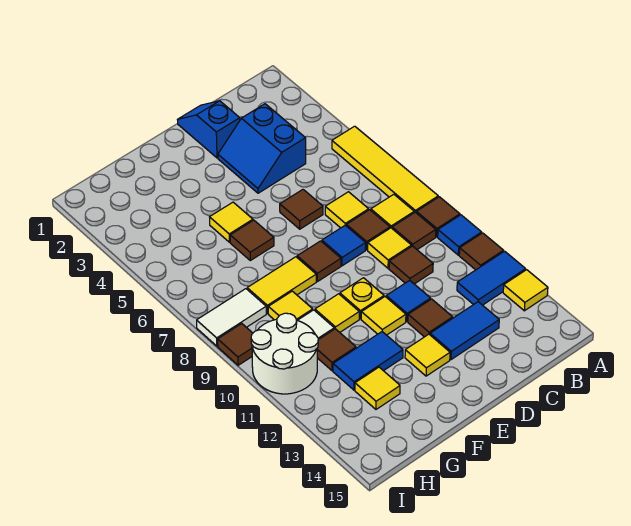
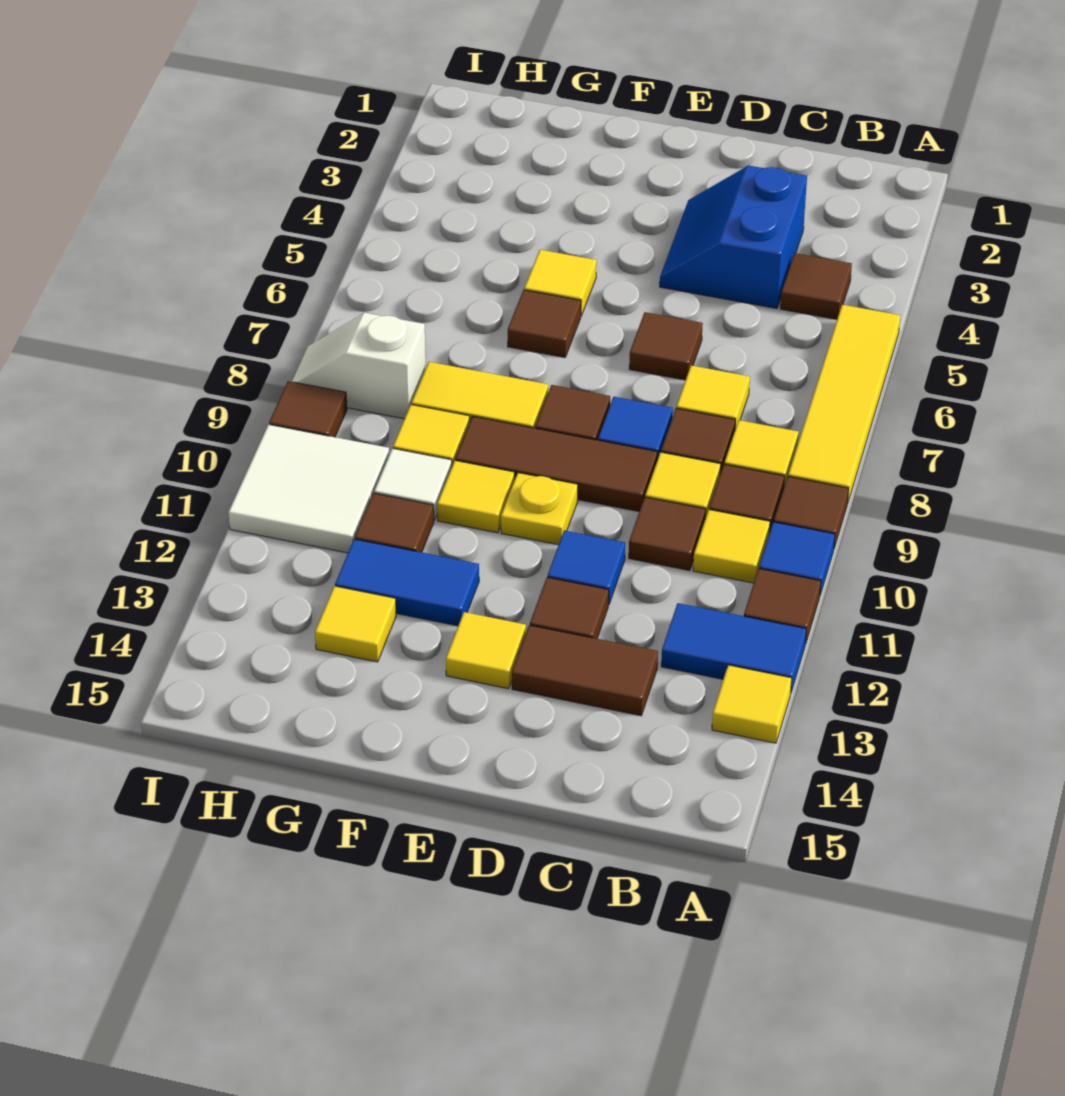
none -> brown 1x1 tile [780,253,852,319]
blue 1x2 tile [430,302,499,360] -> brown 1x2 tile [512,625,658,716]
blue 1x2 slope [177,101,240,158] -> none
none -> brown 1x3 tile [455,417,657,511]
yellow 1x1 tile [361,297,406,335] -> yellow 1x1 tile moved to [693,510,770,583]
white 1x2 tile [197,289,266,346] -> white 1x2 slope [292,313,426,419]
white 2x2 round brick [251,313,318,394] -> white 2x2 tile [228,424,389,553]

